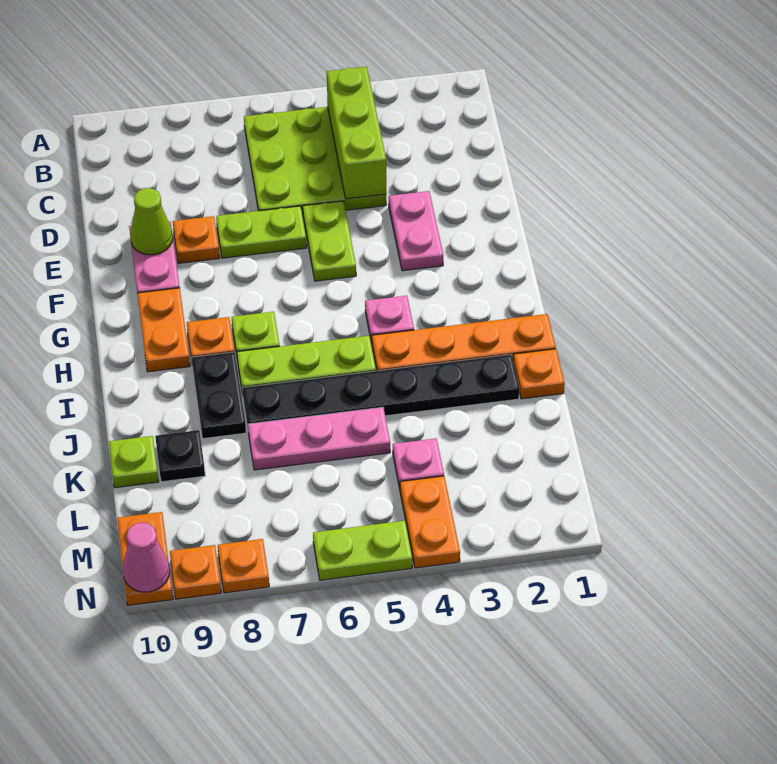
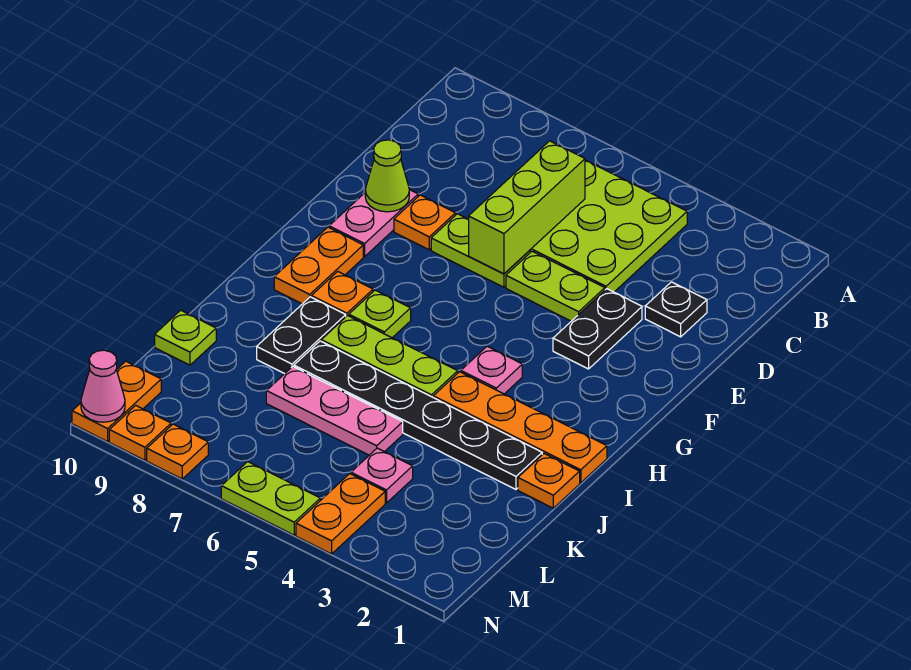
lime 1x3 brick [327,67,386,199] -> lime 1x3 brick moved to [469,141,585,274]
pink 1x2 plate [389,191,444,271] -> black 1x2 plate [553,289,642,369]
lime 1x2 plate [303,201,356,281] -> lime 1x2 plate turned to [506,251,605,321]
black 1x1 plate [155,430,205,482] -> black 1x1 plate moved to [645,282,707,337]

